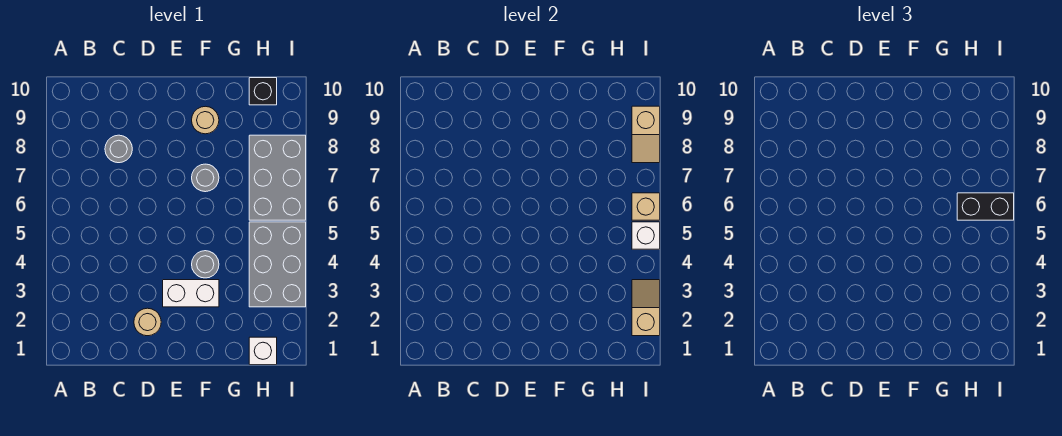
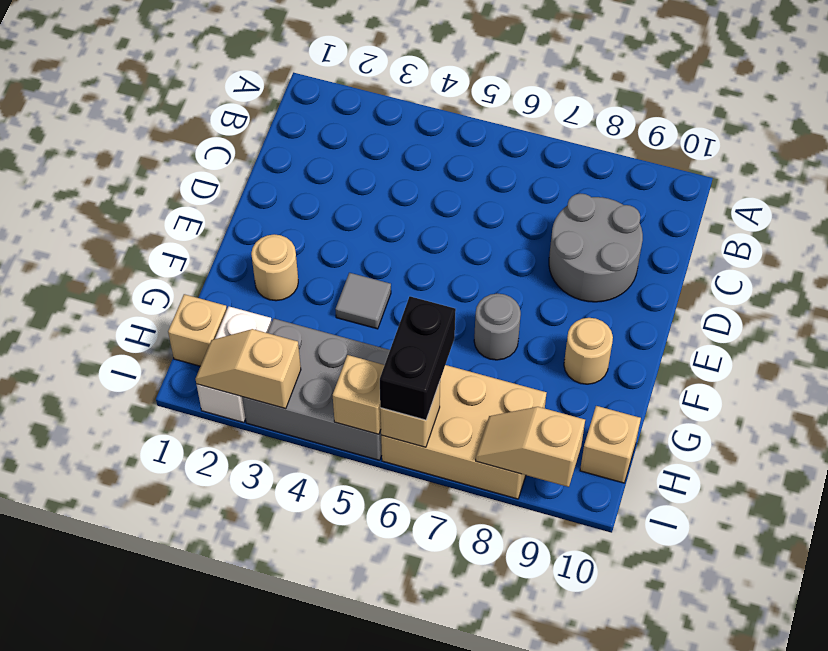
grey 1x1 round brick [105,135,132,163] -> grey 2x2 round brick [549,193,643,302]
tan 1x1 round brick [134,308,161,336] -> tan 1x1 round brick moved to [251,234,298,301]
white 1x2 brick [163,280,219,307] -> white 1x2 brick moved to [196,306,272,422]
grey 1x1 round brick [192,251,219,278] -> grey 1x1 tile [335,273,391,329]
white 1x1 brick [249,337,277,365] -> tan 1x1 brick [168,294,227,366]
grey 2x3 brick [249,135,306,220] -> tan 2x3 brick [381,365,547,499]
black 1x1 brick [249,78,277,105] -> tan 1x1 brick [580,406,641,483]
tan 1x2 slope [632,280,660,336] -> tan 1x2 slope turned to [196,329,301,409]
white 1x1 brick [632,222,660,249] -> tan 1x1 brick [333,355,384,434]

